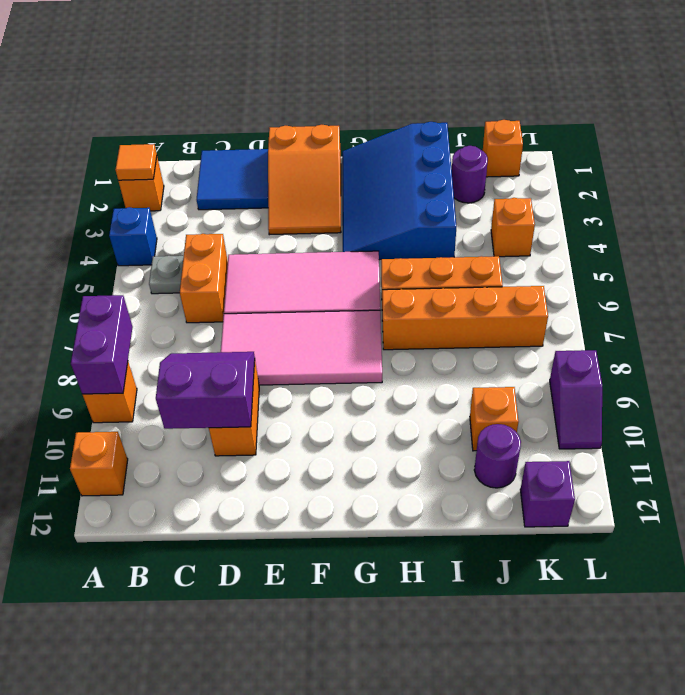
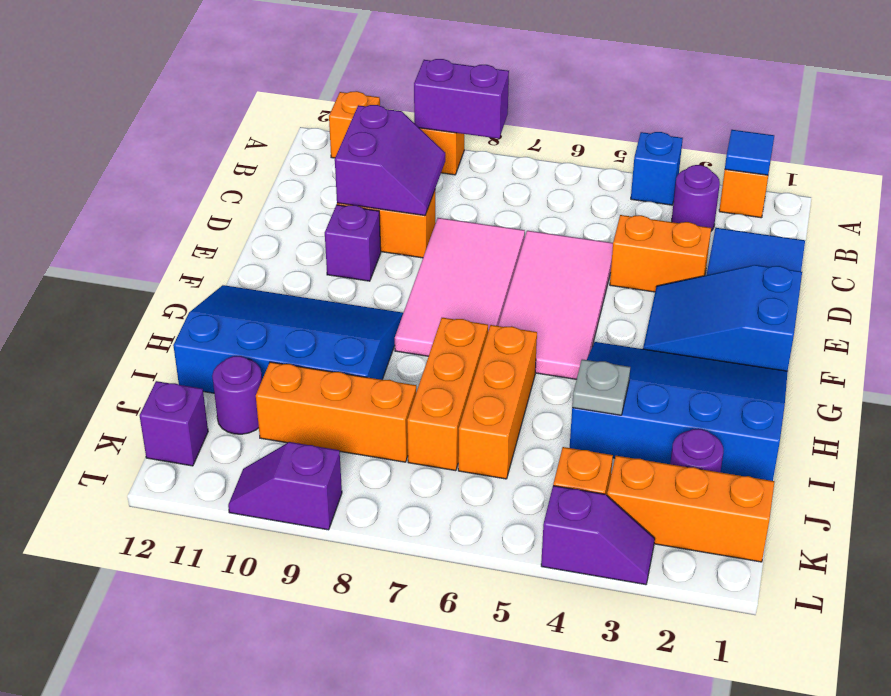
orange 1x1 tile [115,144,157,180] -> blue 1x1 tile [725,130,774,175]
none -> purple 1x1 round brick [672,165,720,231]
grey 1x1 plate [149,256,184,294] -> grey 1x1 plate moved to [572,359,630,415]
orange 1x2 brick [180,234,228,323] -> orange 1x2 brick moved to [610,215,711,292]
orange 2x3 slope [268,125,341,235] -> blue 2x3 slope [643,265,802,371]
none -> purple 1x1 brick [325,205,381,281]
none -> blue 3x4 slope [173,285,403,393]
orange 1x4 brick [382,286,548,350] -> orange 1x3 brick [407,318,488,471]
orange 1x1 brick [470,387,519,451] -> orange 1x3 brick [256,362,416,462]
orange 1x1 brick [483,120,523,177] -> orange 1x3 brick [607,456,774,562]
none -> purple 1x2 slope [541,486,655,585]

